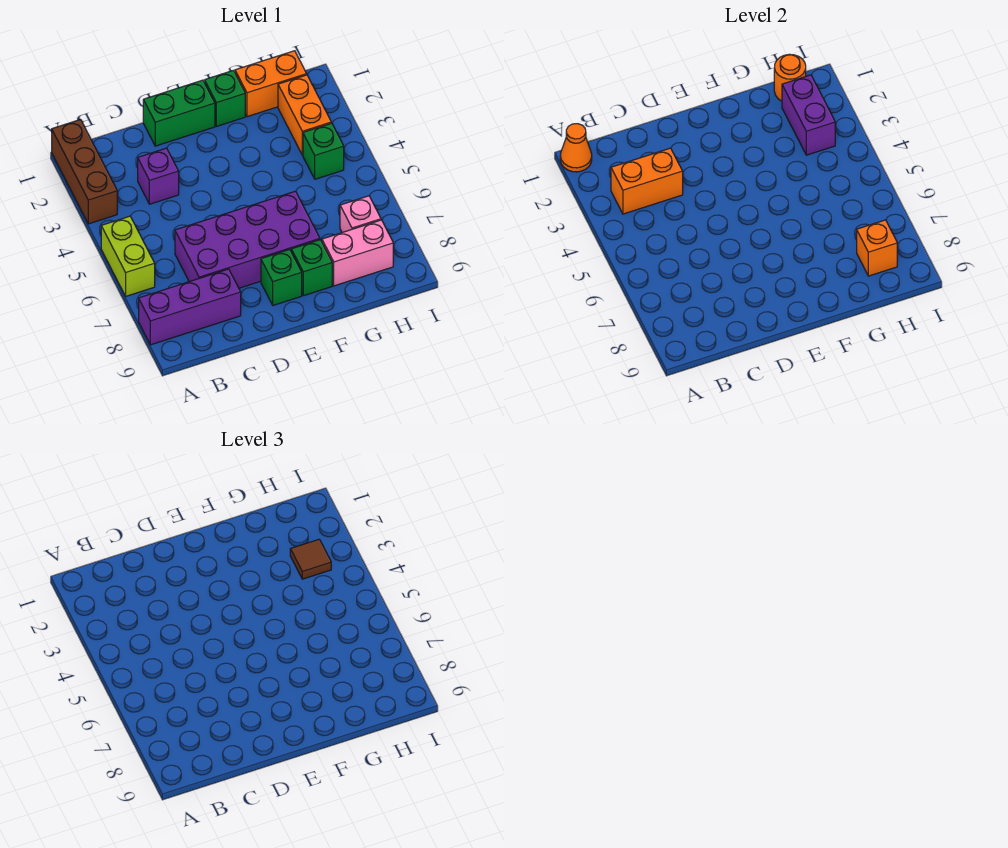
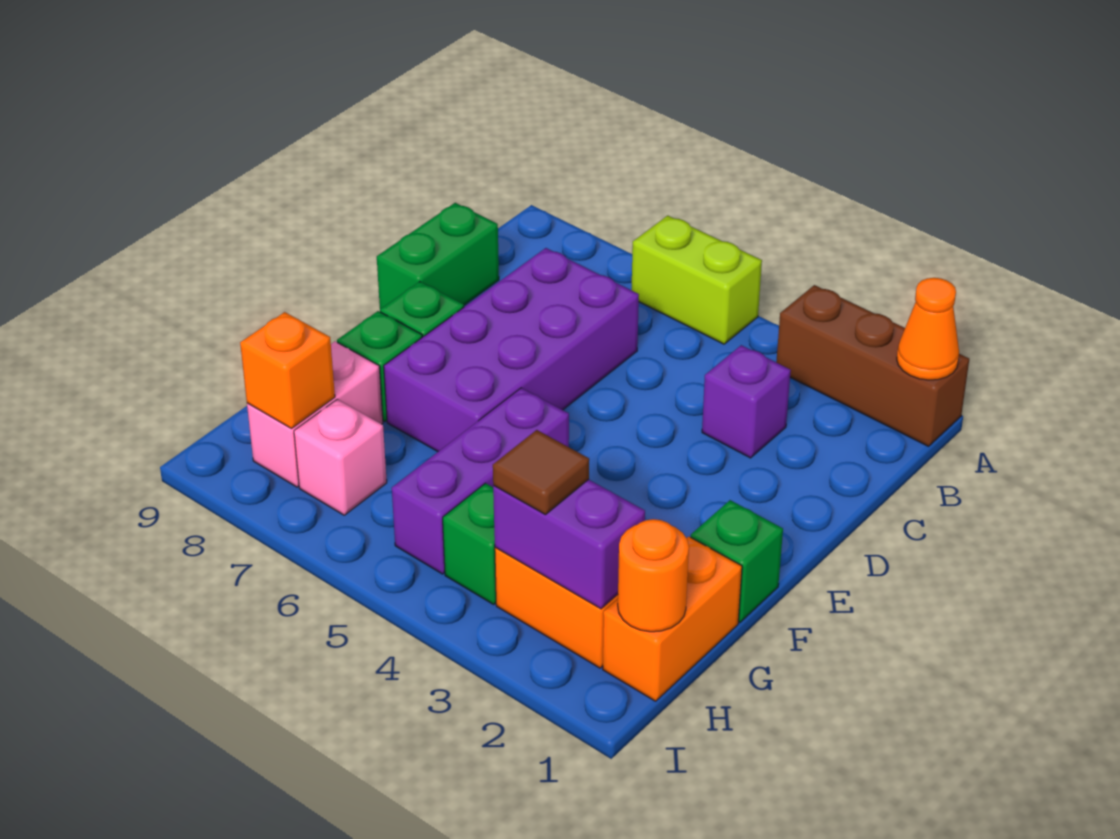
purple 1x3 brick [139,269,241,345] -> purple 1x3 brick moved to [392,388,569,574]
orange 1x2 brick [611,148,683,214] -> none
green 1x2 brick [143,80,215,146] -> green 1x2 brick moved to [377,203,499,309]

